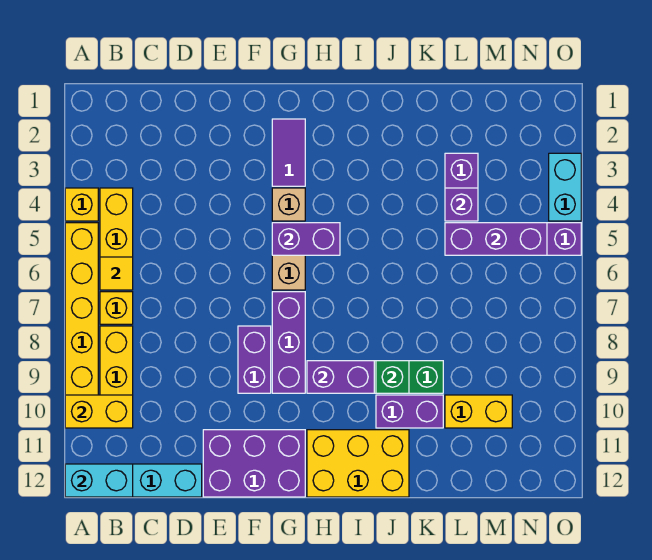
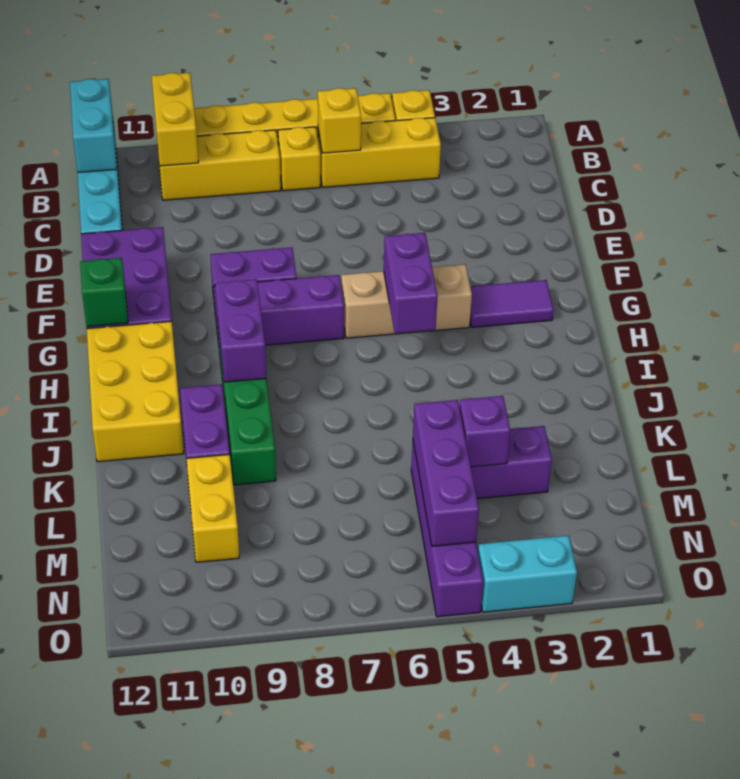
yellow 1x1 tile [100,257,133,290] -> yellow 1x1 brick [318,88,361,153]
green 1x1 brick [376,361,409,393] -> green 1x1 brick moved to [80,258,128,327]

